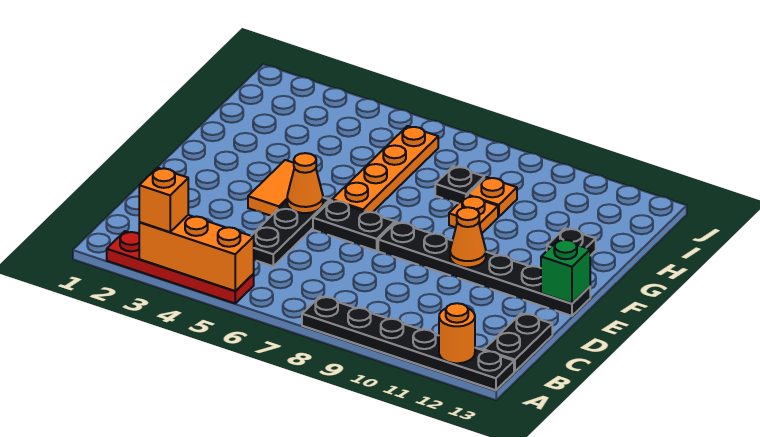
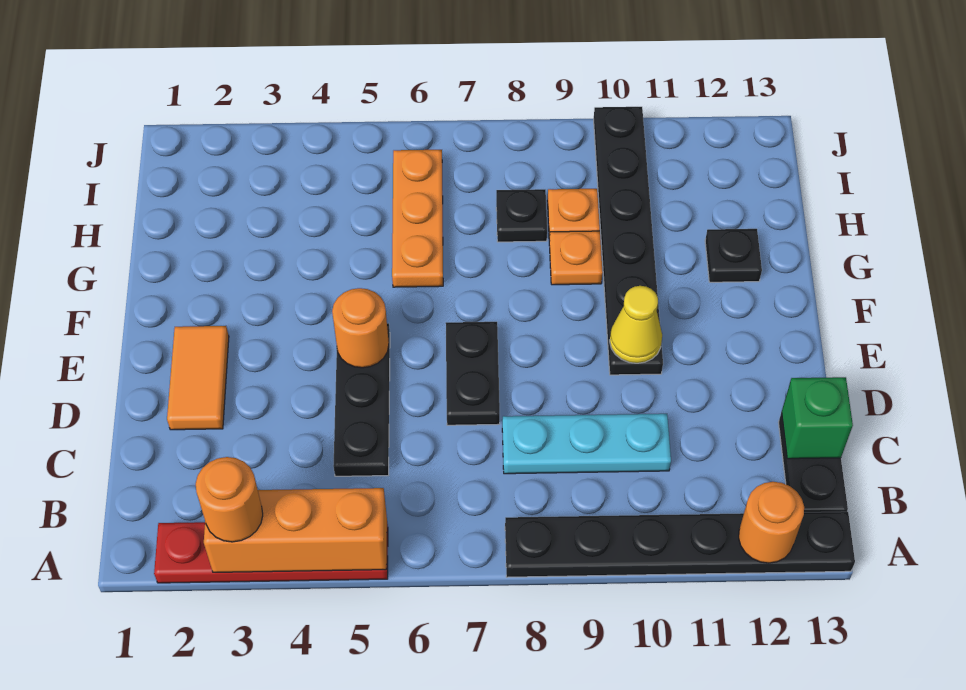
orange 1x1 brick [139,168,188,232] -> orange 1x1 round brick [196,457,263,542]
none -> cyan 1x3 plate [502,414,671,474]
orange 1x2 tile [248,160,294,216] -> orange 1x2 tile moved to [167,326,229,430]
orange 1x1 cone [287,153,323,213] -> orange 1x1 round brick [332,288,389,368]
black 1x2 plate [313,200,395,251] -> black 1x2 plate turned to [446,322,500,425]
black 1x6 plate [378,222,590,316] -> black 1x6 plate turned to [594,107,663,375]
orange 1x1 cone [450,207,486,267] -> yellow 1x1 cone [610,286,662,363]
green 1x1 brick [541,239,590,303] -> green 1x1 brick moved to [782,377,853,459]
orange 1x4 plate [332,126,438,212] -> orange 1x3 plate [392,150,443,287]

